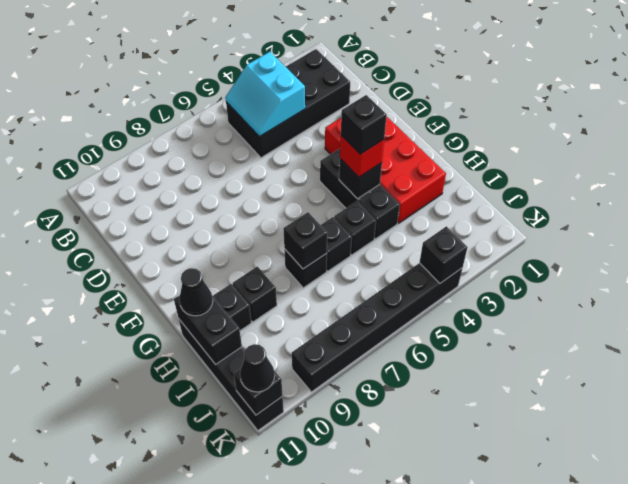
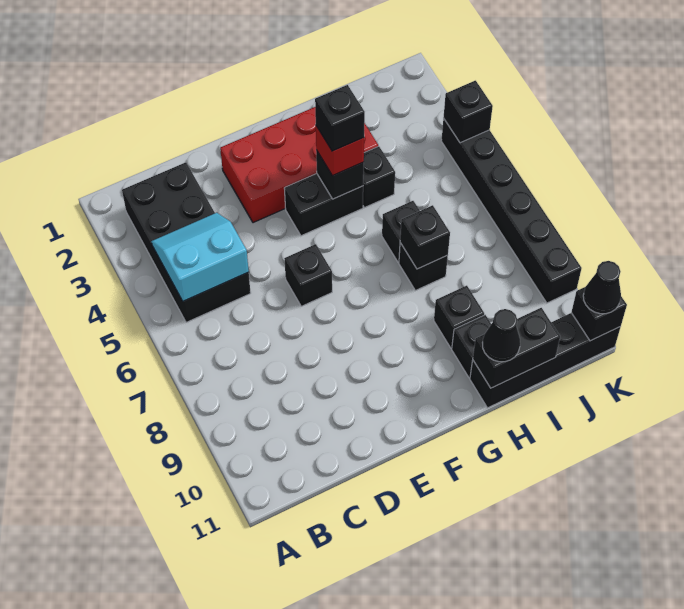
cyan 2x2 slope [225,52,305,137] -> cyan 2x2 slope turned to [151,213,249,301]
black 1x1 brick [334,201,376,255] -> black 1x1 brick moved to [284,244,332,306]

